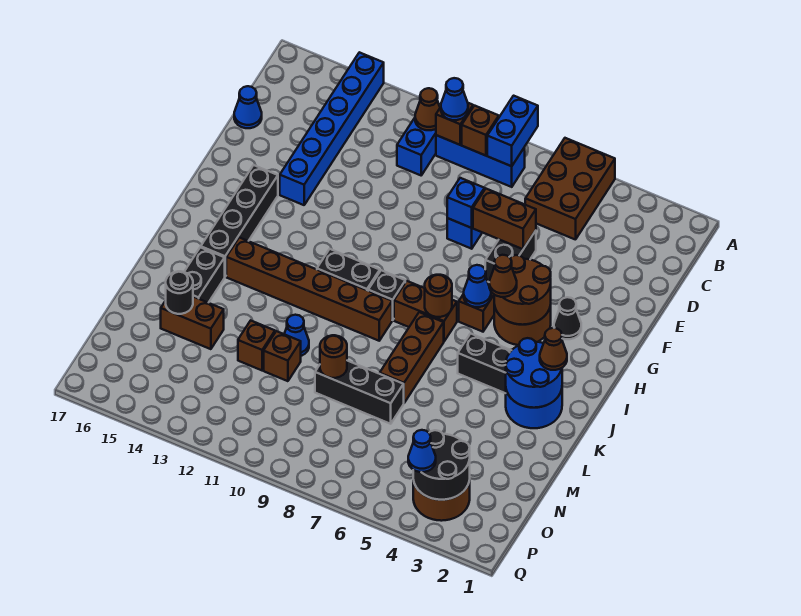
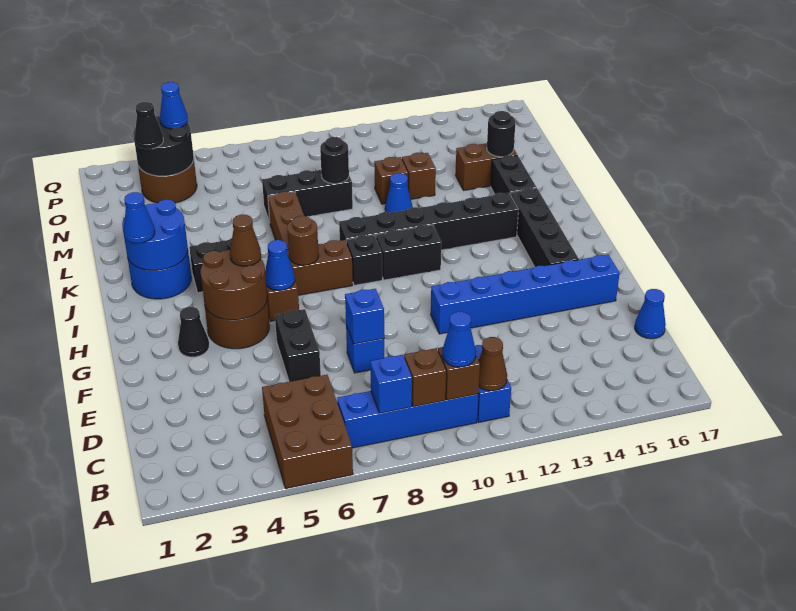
blue 1x2 brick [487,96,538,166] -> blue 1x1 brick [370,355,412,413]
blue 1x6 brick [280,52,384,205] -> blue 1x6 brick turned to [431,255,620,334]
blue 1x3 brick [436,135,525,187] -> blue 1x4 brick [337,391,478,448]
brown 1x2 brick [473,189,536,249] -> none
brown 1x1 cone [540,328,567,370] -> blue 1x1 cone [124,192,155,243]
brown 1x6 brick [226,237,392,341] -> black 1x6 brick [339,193,519,250]
brown 1x1 round brick [320,335,347,378] -> black 1x1 round brick [320,137,349,184]
none -> black 1x1 cone [135,102,163,149]

